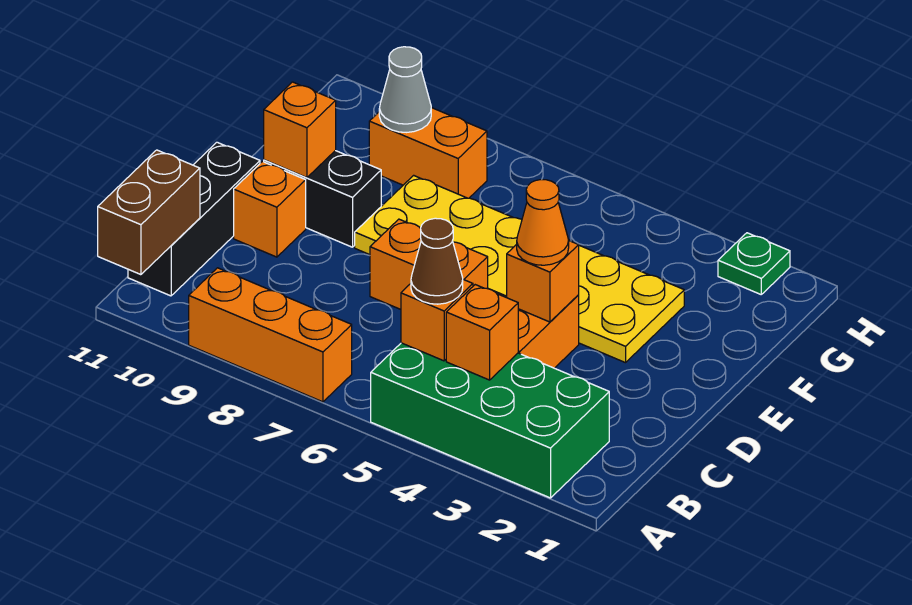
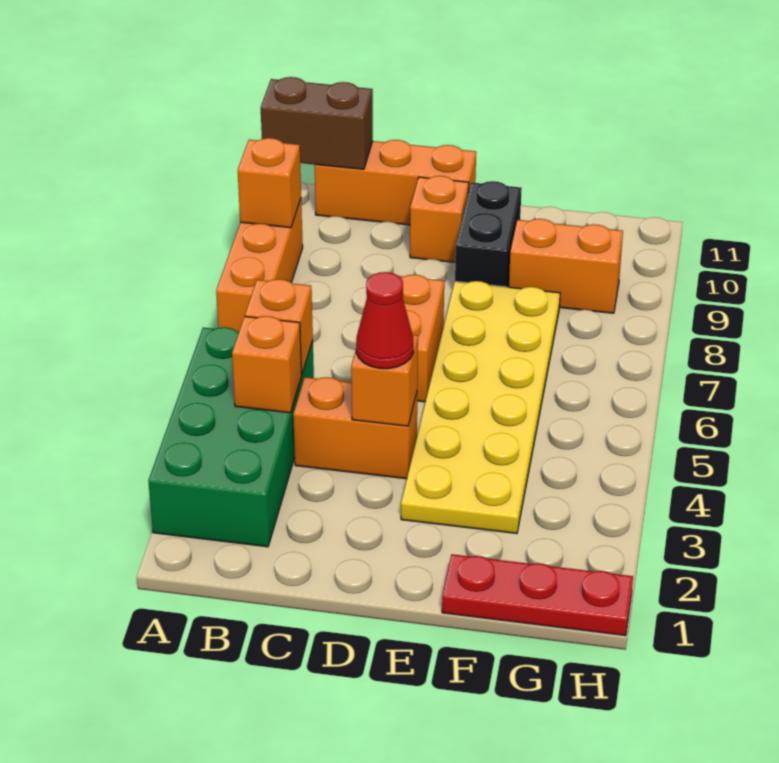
brown 1x1 cone [411,218,463,304] -> none
black 1x3 brick [128,142,260,296] -> orange 1x3 brick [314,140,476,225]
orange 1x1 cone [517,180,569,265] -> red 1x1 cone [356,272,413,369]
orange 1x1 brick [264,82,336,178] -> orange 1x1 brick moved to [238,138,301,228]
none -> red 1x3 plate [442,554,633,636]
orange 1x2 brick [369,108,487,198] -> orange 1x2 brick turned to [509,219,623,313]
grey 1x1 cone [379,47,431,132] -> none
green 1x1 plate [718,233,790,294] -> none

